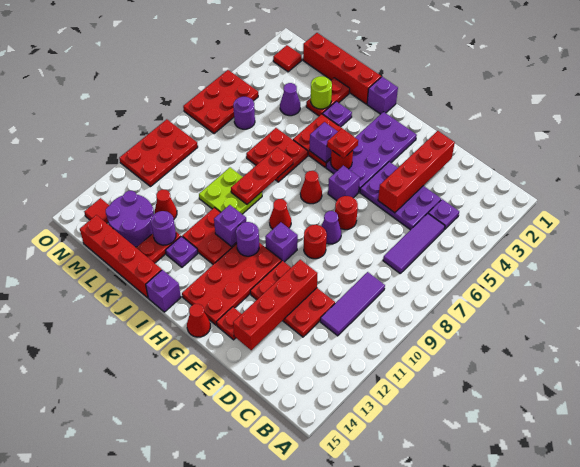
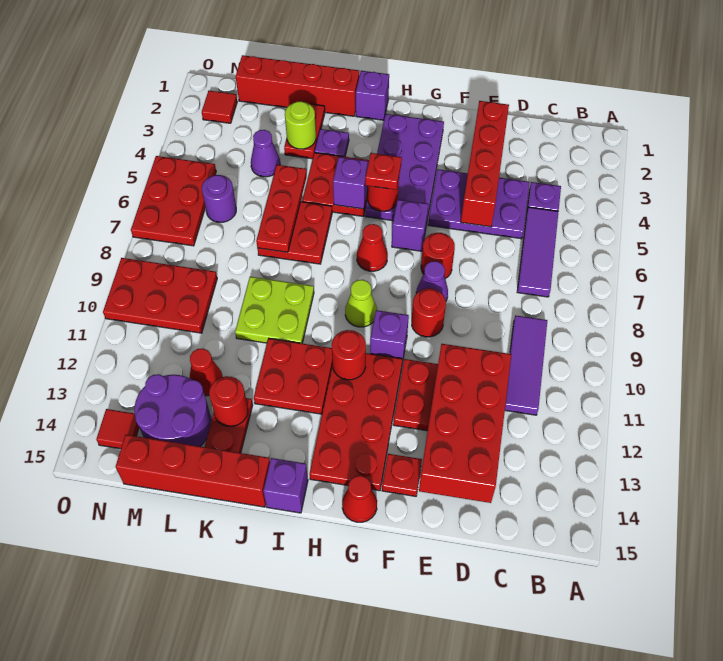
red 1x4 brick [233,260,317,350] -> red 2x4 brick [419,344,511,503]
red 1x1 cone [269,199,291,229] -> lime 1x1 cone [345,280,377,327]
purple 1x1 round brick [236,222,259,256] -> red 1x1 round brick [332,330,366,380]
purple 1x1 brick [214,205,246,246] -> none
red 1x3 plate [231,148,293,204] -> red 1x3 plate moved to [256,165,307,252]
purple 1x1 plate [166,236,198,267] -> none
purple 1x1 round brick [151,211,176,245] -> red 1x1 round brick [209,376,248,426]
red 2x3 plate [119,119,198,187] -> red 2x3 plate turned to [103,258,217,333]

